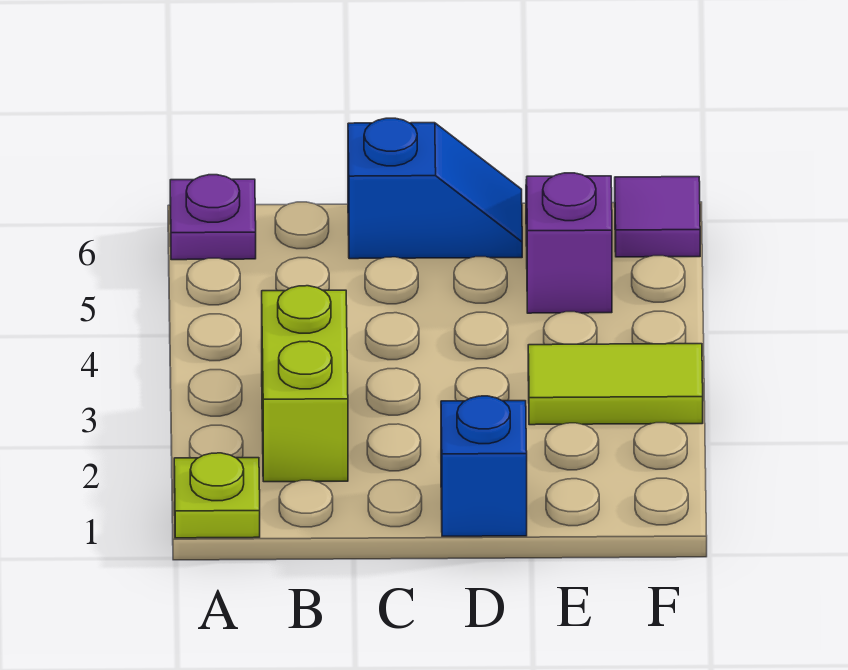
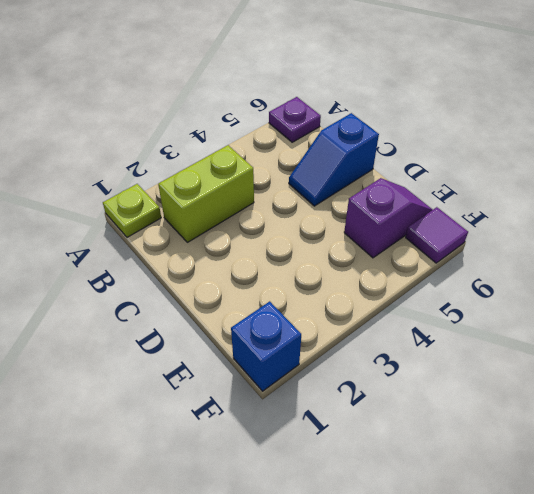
blue 1x2 slope [348,118,522,259] -> blue 1x2 slope turned to [289,113,379,206]
blue 1x1 brick [441,396,527,536] -> blue 1x1 brick moved to [231,301,301,391]
lime 1x2 tile [528,344,703,425] -> none

